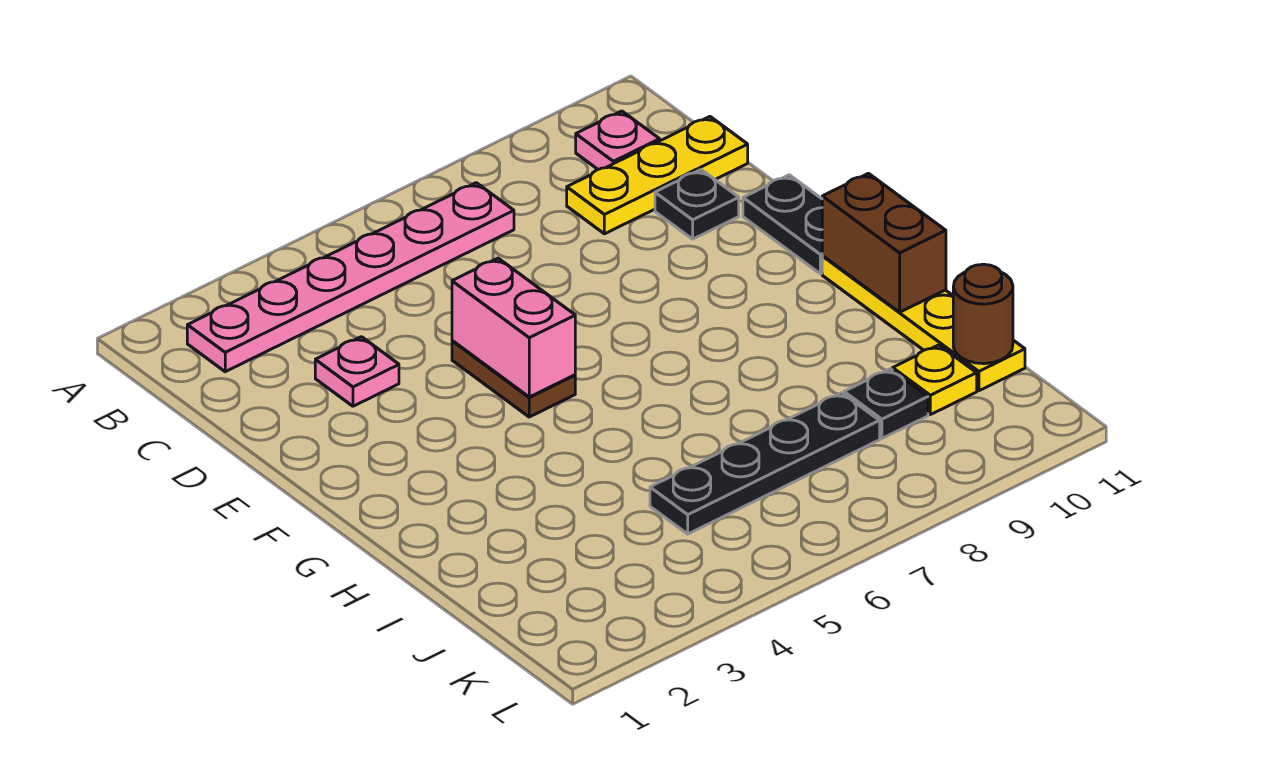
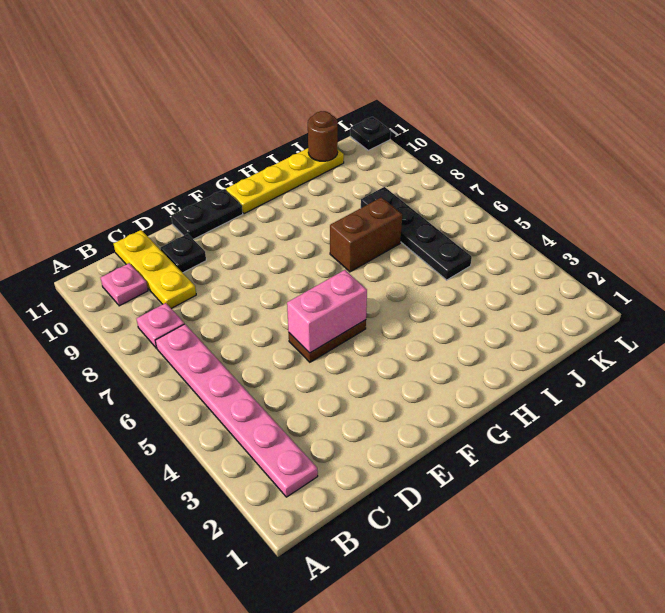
pink 1x1 plate [315,337,399,406] -> pink 1x1 plate moved to [137,303,184,348]
brown 1x2 brick [822,173,946,312] -> brown 1x2 brick moved to [330,197,402,272]
black 1x1 plate [844,369,928,438] -> black 1x1 plate moved to [350,117,391,150]
yellow 1x1 plate [893,345,977,415] -> none

